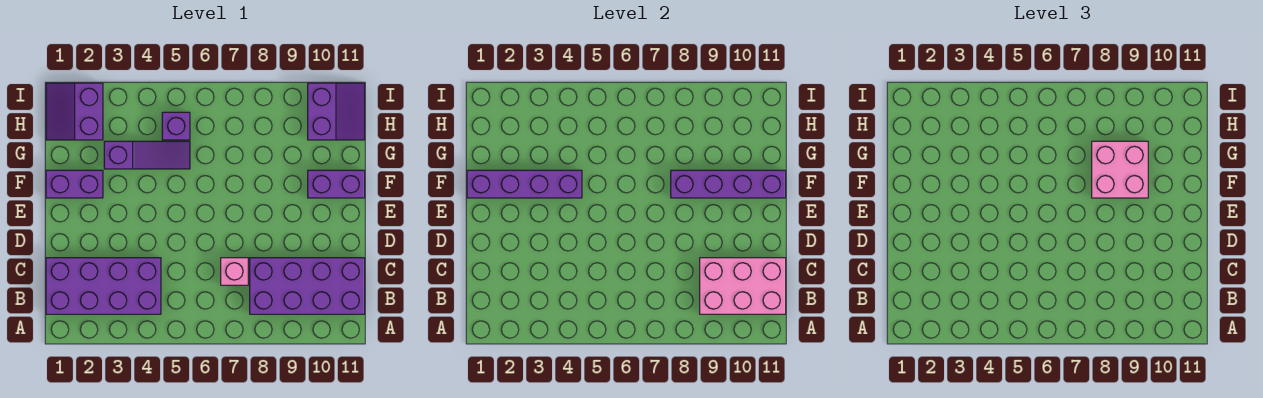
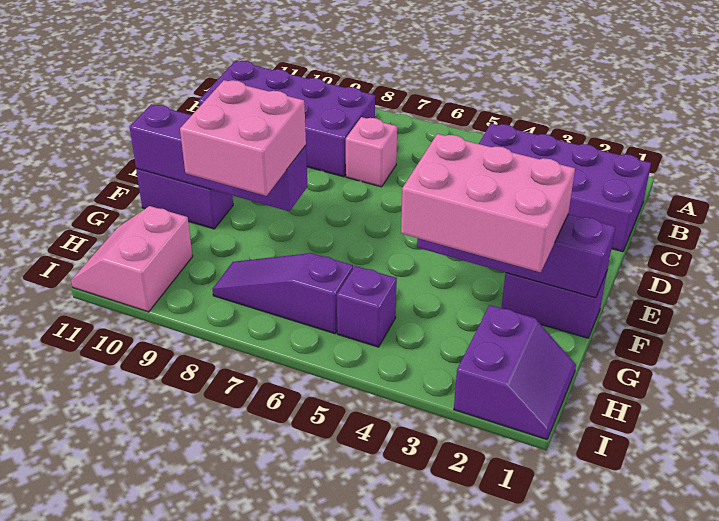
pink 2x3 brick [700,258,786,314] -> pink 2x3 brick moved to [401,134,575,272]
purple 1x3 slope [104,141,190,169] -> purple 1x3 slope moved to [213,253,353,334]
purple 2x2 slope [308,83,365,140] -> pink 2x2 slope [71,206,193,312]

